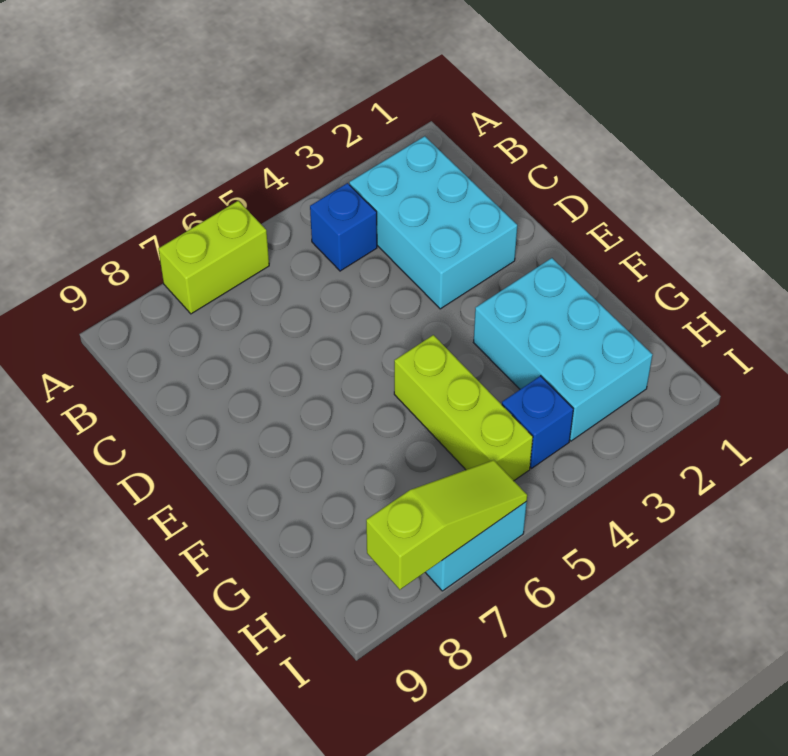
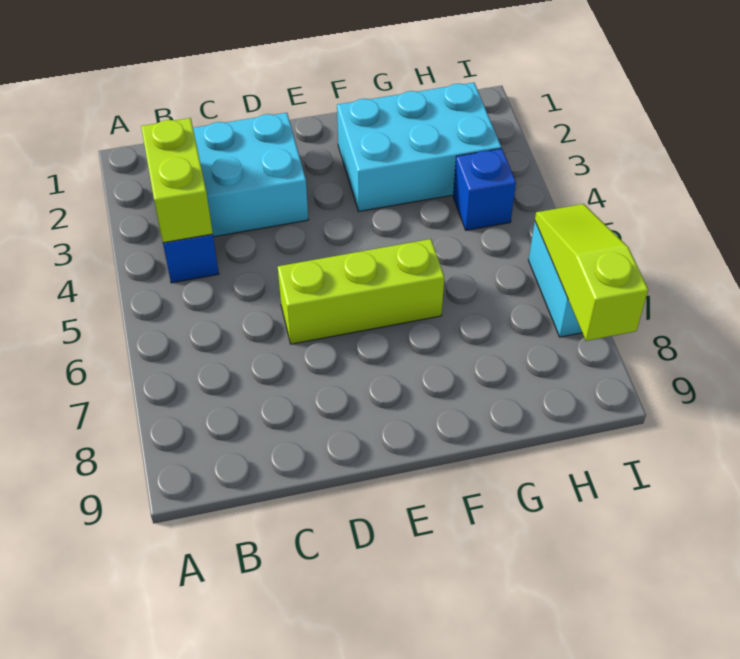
lime 1x2 brick [159,201,269,314] -> lime 1x2 brick moved to [141,118,213,243]
lime 1x3 brick [394,335,533,481] -> lime 1x3 brick moved to [278,239,444,344]

